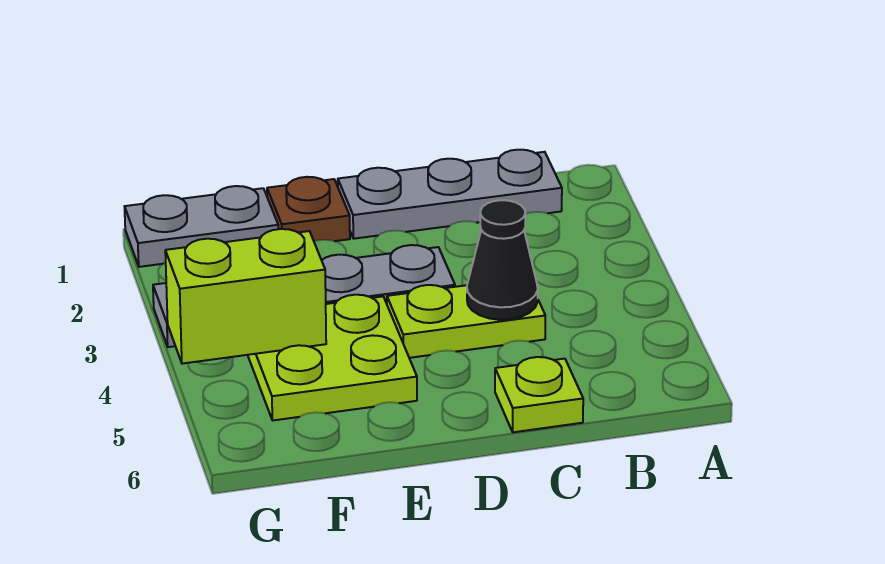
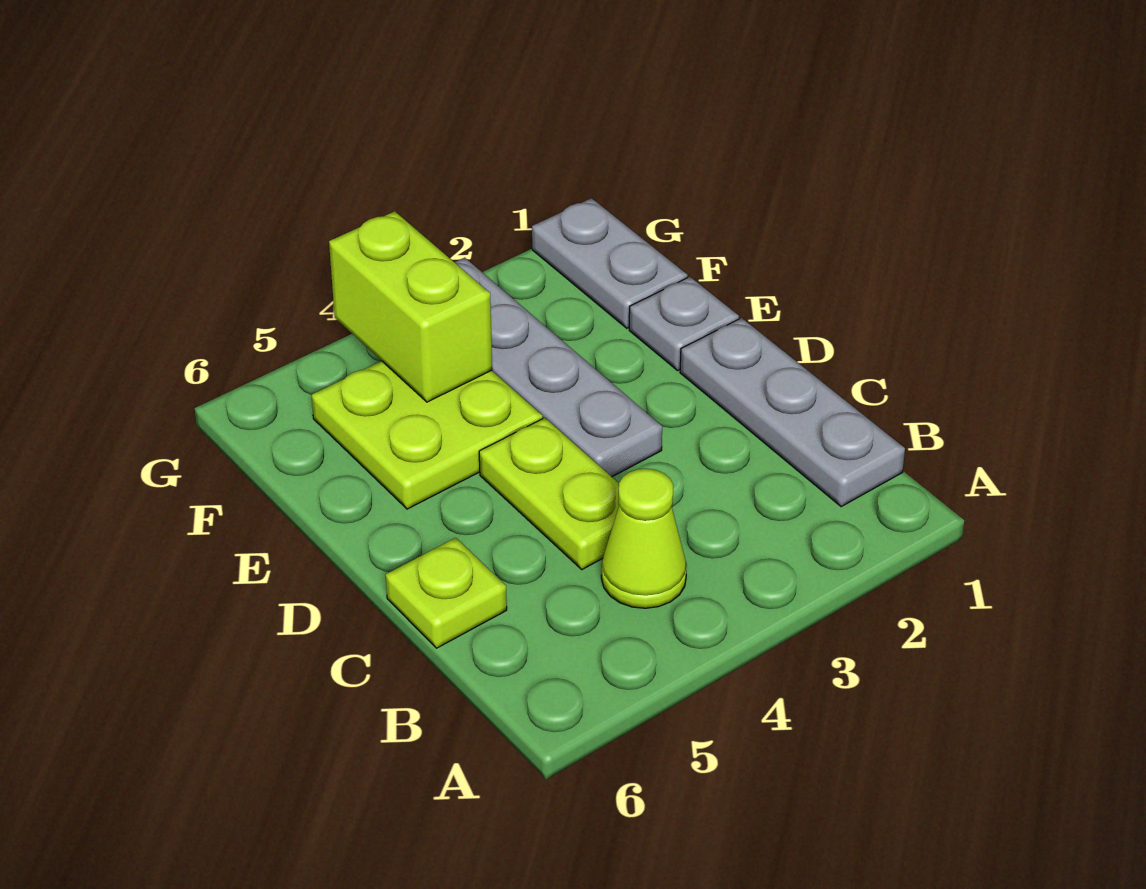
none -> lime 1x1 cone [601,469,687,608]
black 1x1 cone [467,200,538,320] -> none
brown 1x1 plate [267,177,350,241] -> grey 1x1 plate [629,277,739,370]

